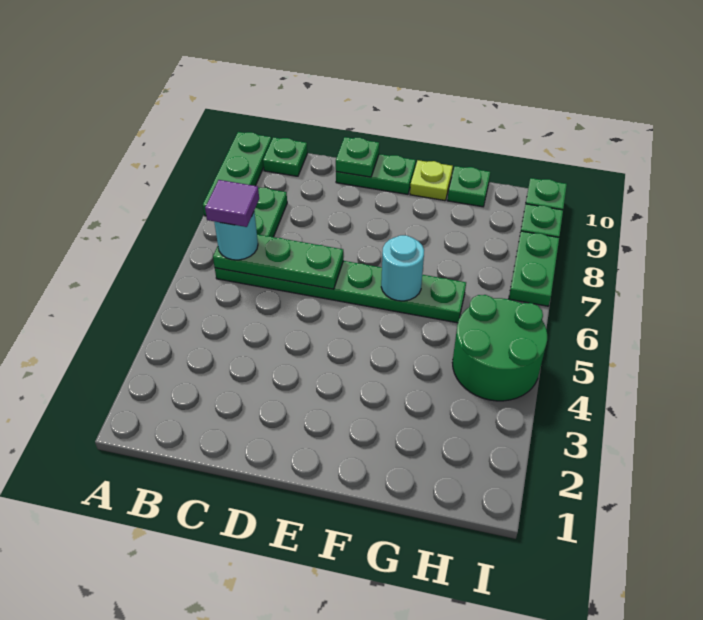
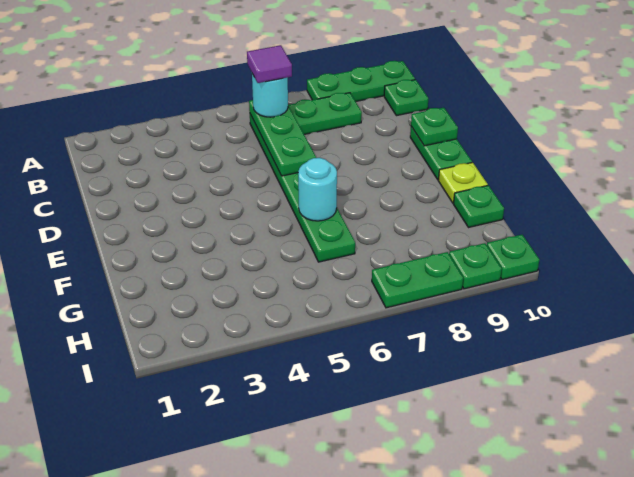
green 2x2 round brick [452,295,547,401] -> none

